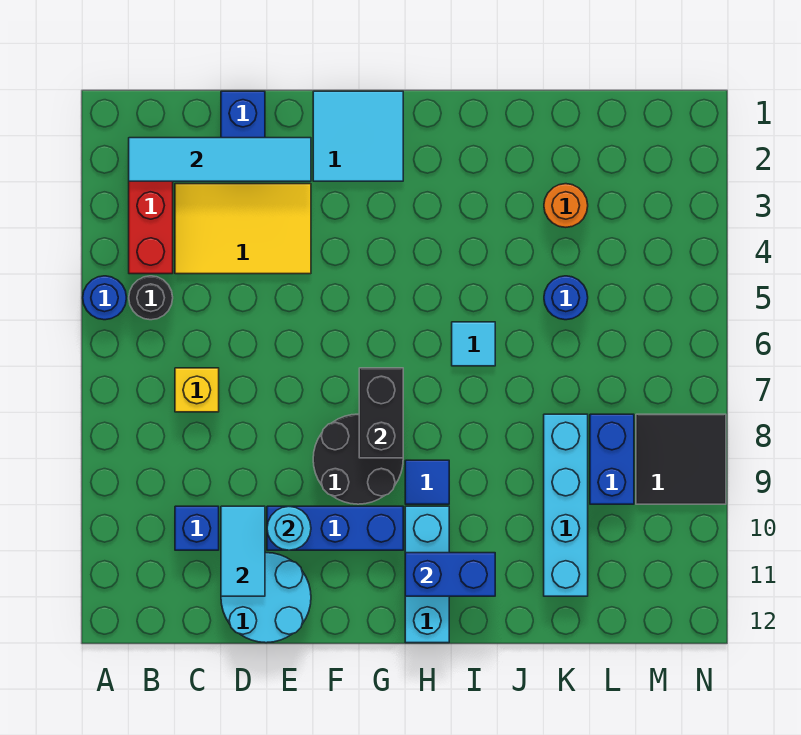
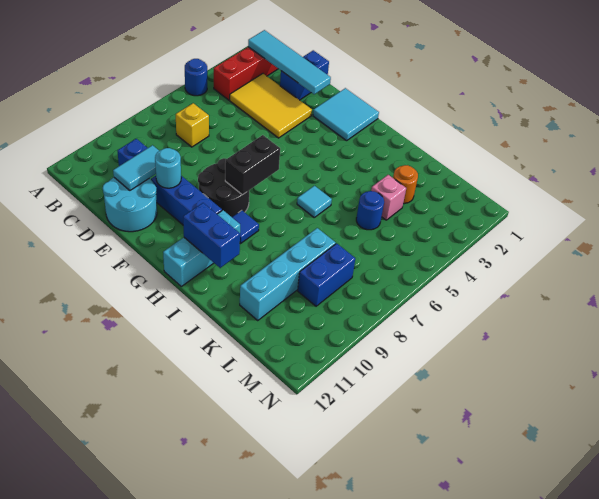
black 1x1 round brick [129,276,173,320] -> none
none -> pink 1x1 brick [371,175,406,220]
black 2x2 tile [636,414,726,504] -> none

